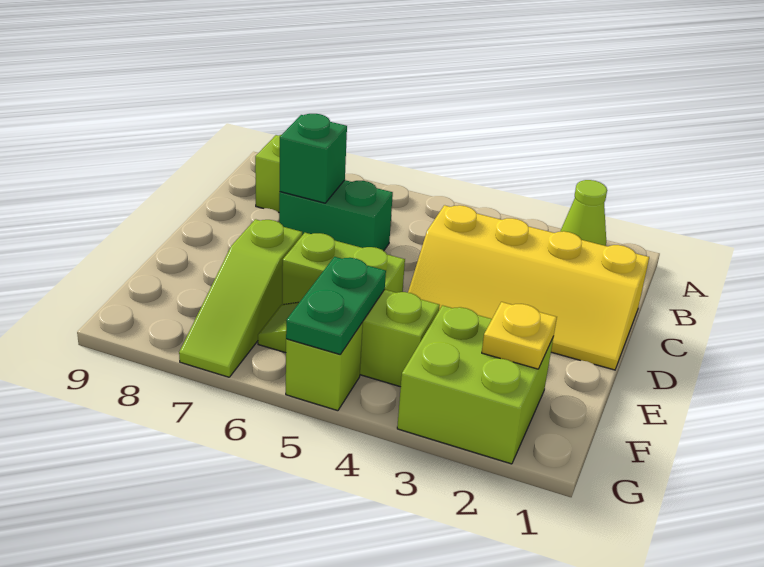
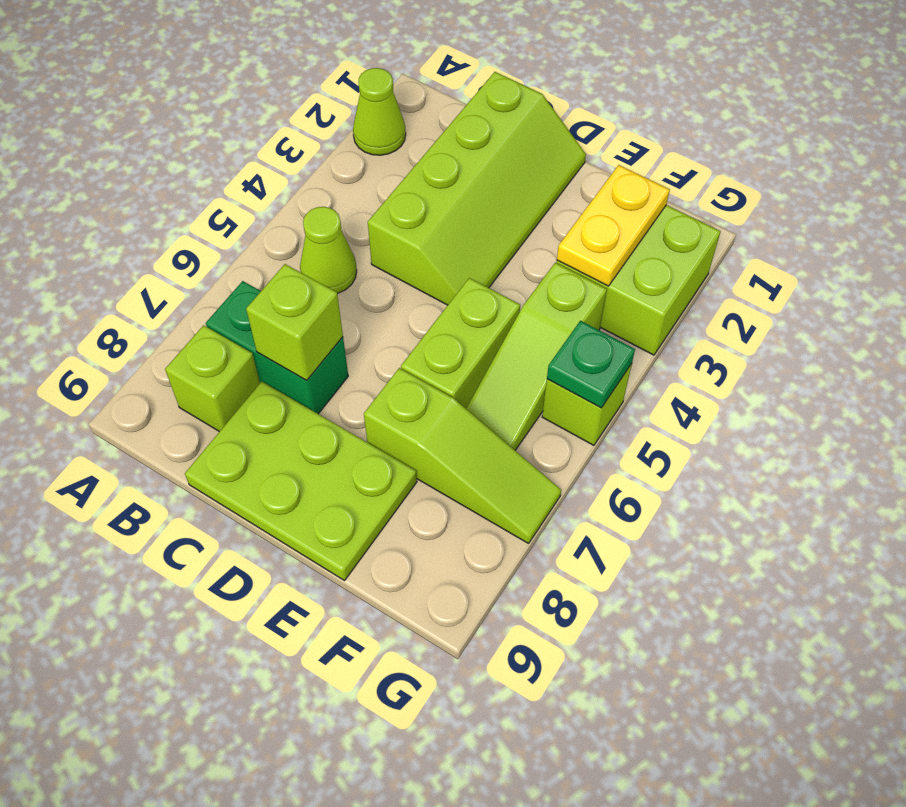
none -> lime 1x1 cone [300,207,357,294]
yellow 2x4 slope [408,205,649,370] -> lime 2x4 slope [368,72,586,305]
green 1x2 brick [279,180,393,251] -> green 1x2 brick turned to [206,281,348,414]
green 1x1 brick [280,114,347,203] -> lime 1x1 brick [246,264,343,380]
none -> lime 2x3 plate [185,381,417,581]
yellow 1x1 plate [482,302,557,369] -> yellow 1x2 plate [557,165,670,286]
green 1x2 plate [286,257,386,354] -> green 1x1 plate [547,321,635,408]

